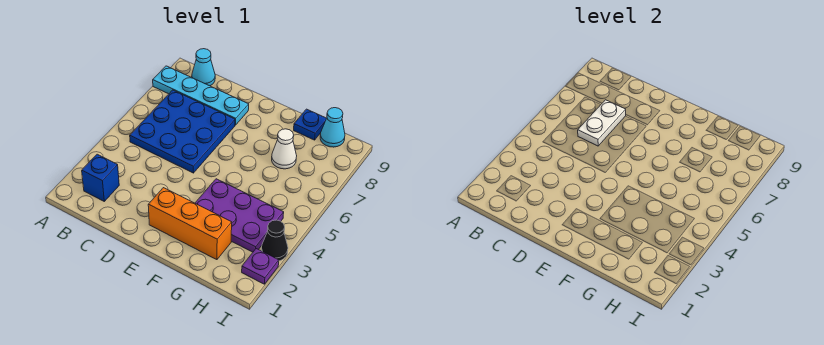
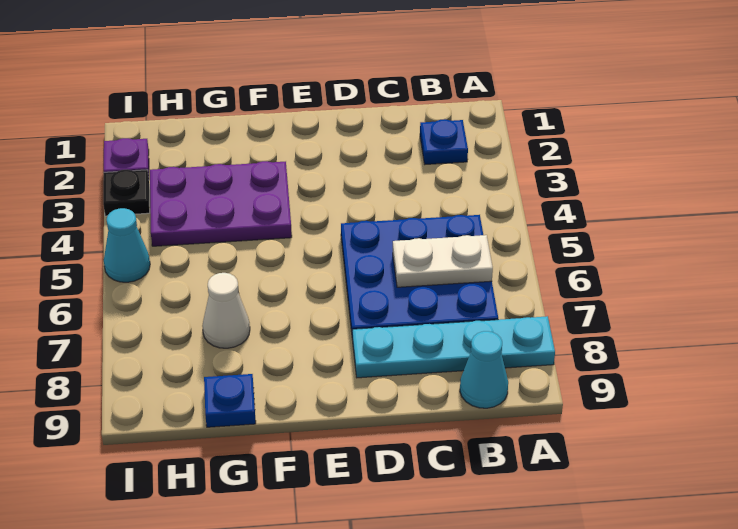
blue 1x1 brick [82,154,119,201] -> blue 1x1 plate [420,119,468,164]
white 1x2 plate [578,100,626,146] -> white 1x2 plate turned to [393,235,493,287]
orange 1x3 brick [148,188,232,260] -> none
cyan 1x1 cone [320,108,345,147] -> cyan 1x1 cone moved to [104,208,150,282]
black 1x1 cone [262,220,288,261] -> black 1x1 plate [103,170,150,216]

